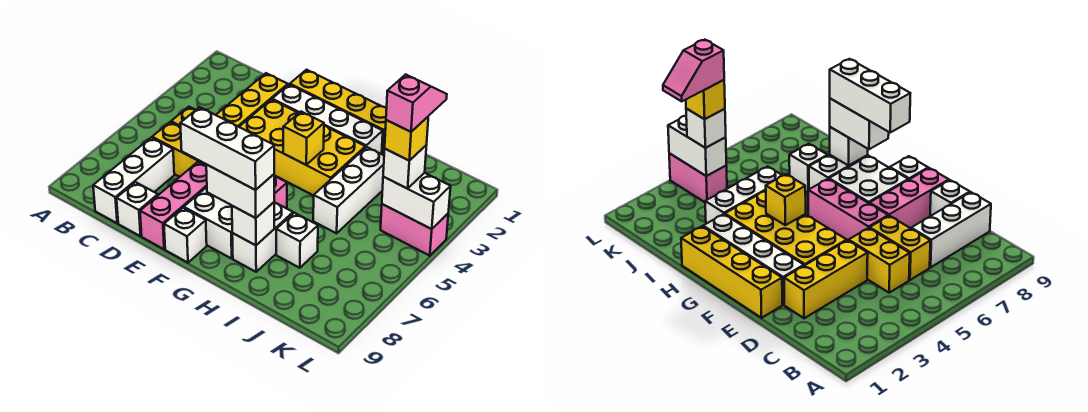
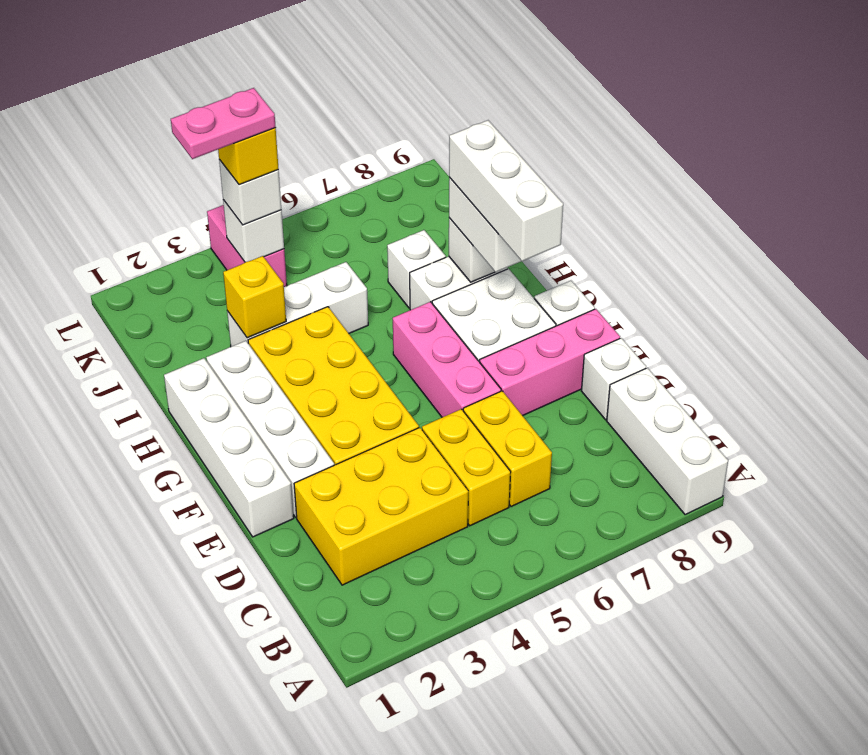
white 1x3 brick [93,138,174,223] -> white 1x3 brick turned to [607,368,728,515]
yellow 1x3 brick [216,73,288,127] -> yellow 2x3 brick [294,428,468,585]
yellow 1x4 brick [290,70,387,155] -> white 1x4 brick [164,358,294,537]
yellow 1x1 brick [283,112,324,165] -> yellow 1x1 brick moved to [223,256,286,338]
pink 1x2 slope [386,74,447,132] -> pink 1x2 plate [171,88,276,159]
white 1x2 brick [382,173,451,229] -> white 1x1 brick [223,200,284,262]

